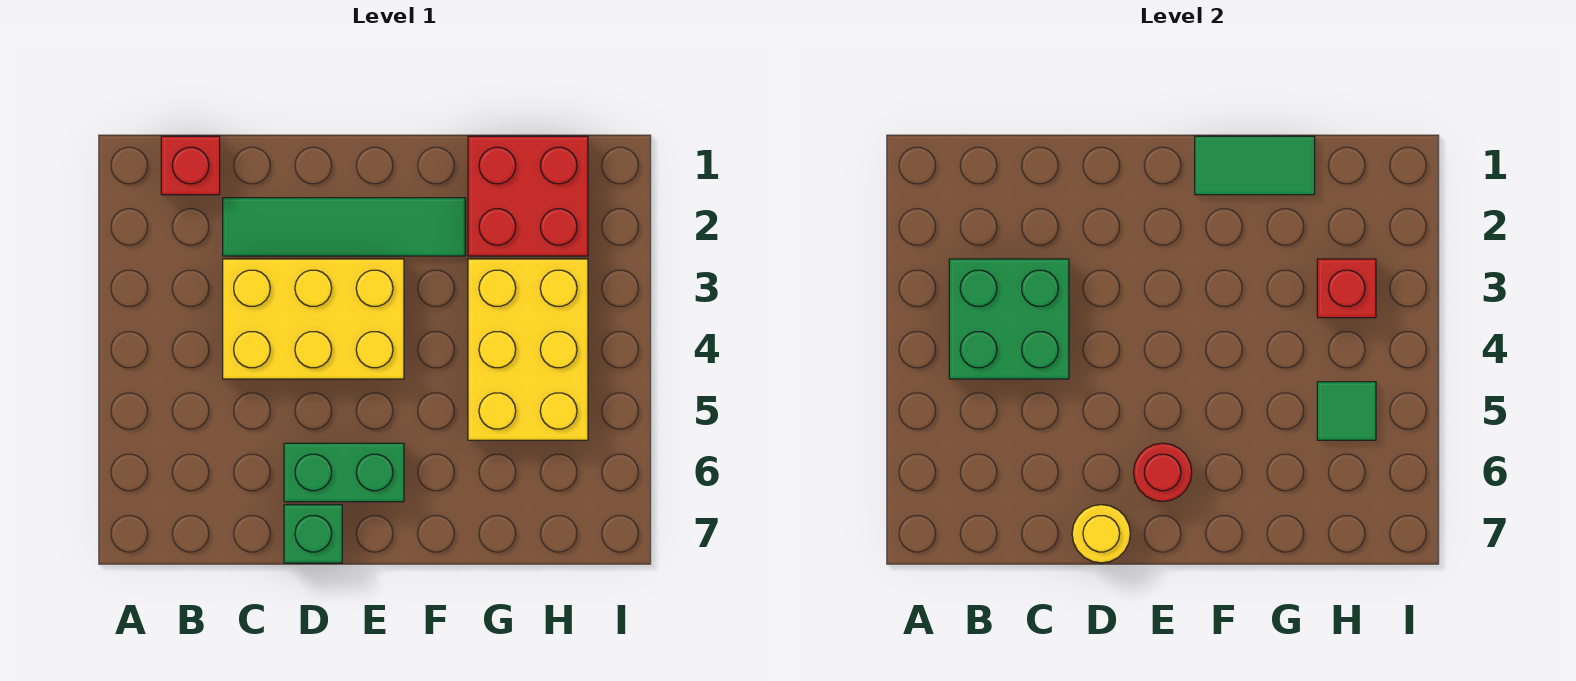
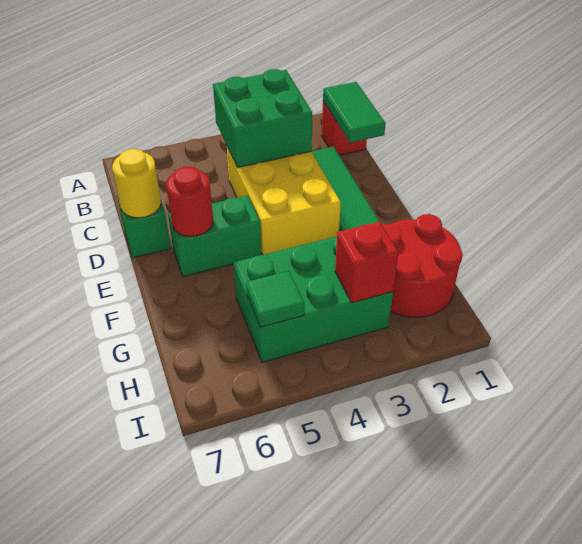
green 1x2 brick [284,443,404,502] -> green 1x2 brick turned to [168,195,261,277]
green 1x2 tile [1195,136,1315,195] -> green 1x2 tile moved to [323,82,386,143]
red 2x2 brick [468,136,588,256] -> red 2x2 round brick [382,214,463,317]
yellow 2x3 brick [468,259,588,440] -> green 2x3 brick [233,237,393,362]

